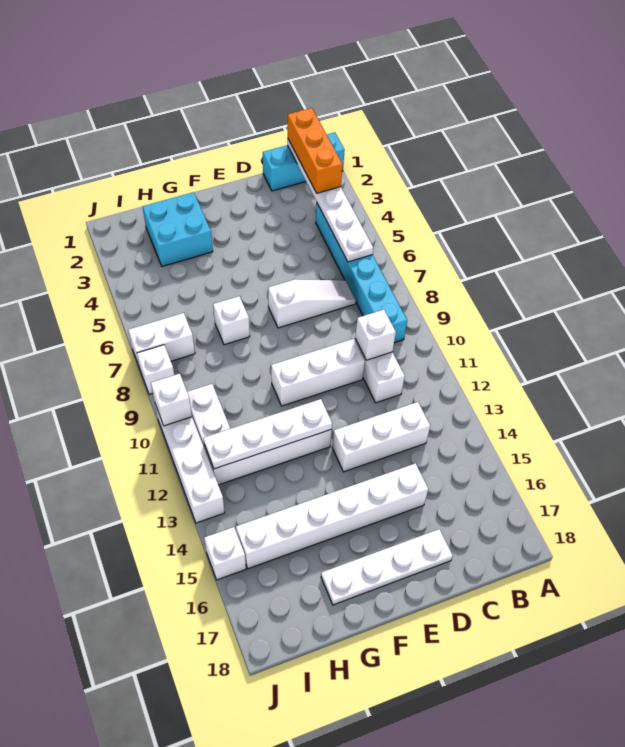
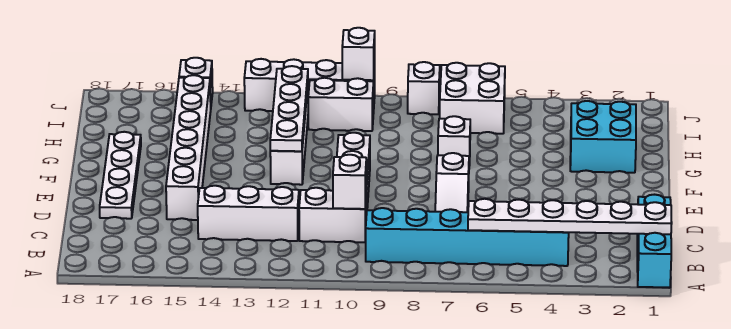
orange 1x3 brick [288,108,342,193] -> none
white 1x3 brick [332,402,430,472] -> white 1x3 brick turned to [198,186,299,241]
white 1x2 brick [128,313,195,368] -> white 2x2 brick [440,63,505,134]

